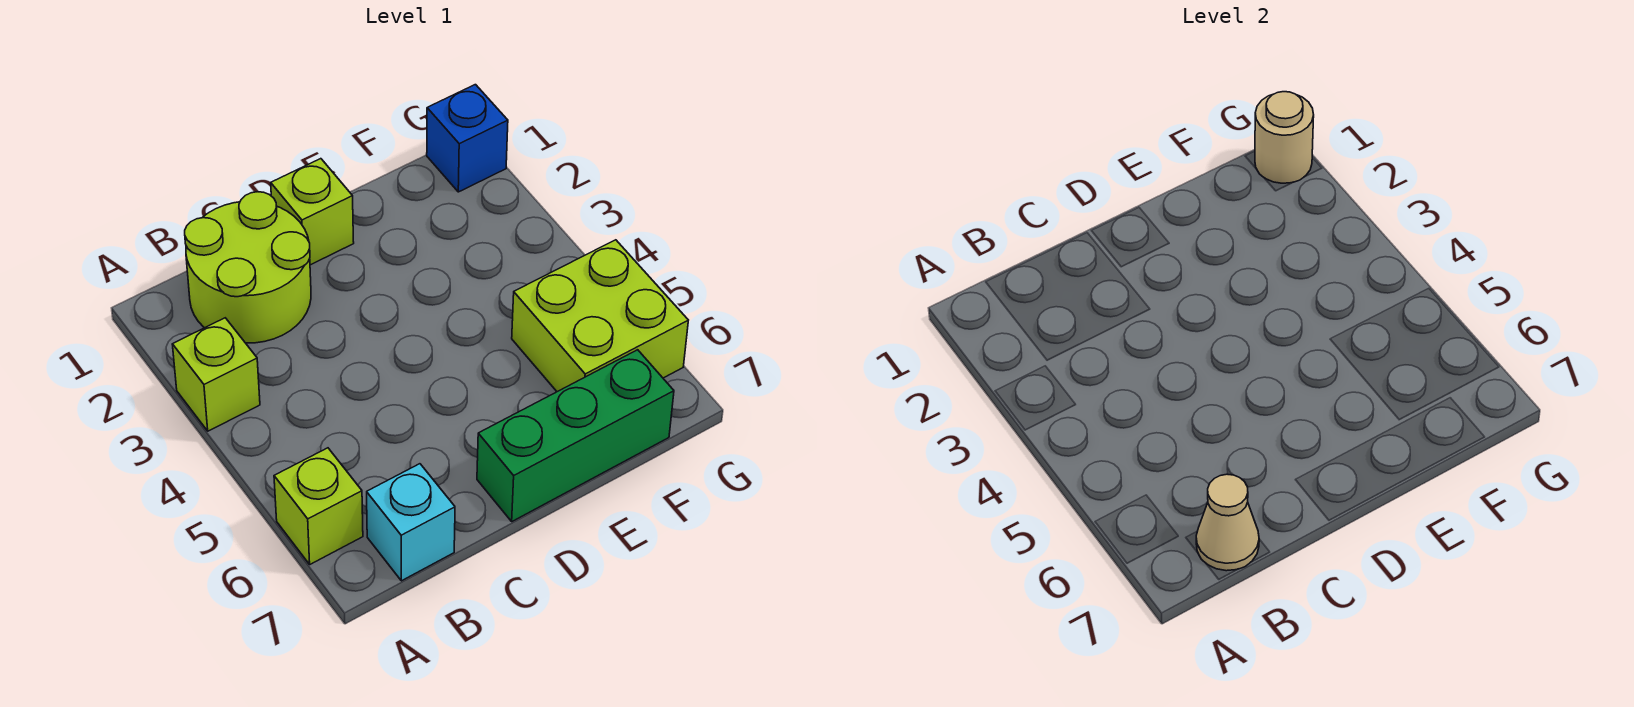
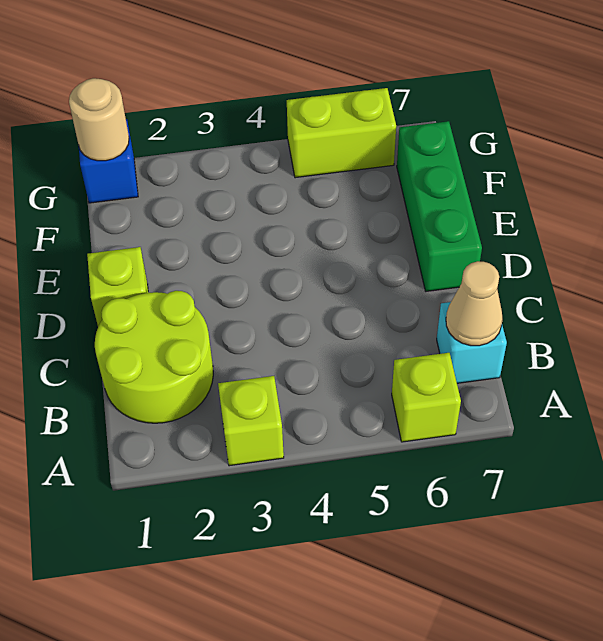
lime 2x2 brick [512,240,688,392] -> lime 1x2 brick [287,88,396,178]

